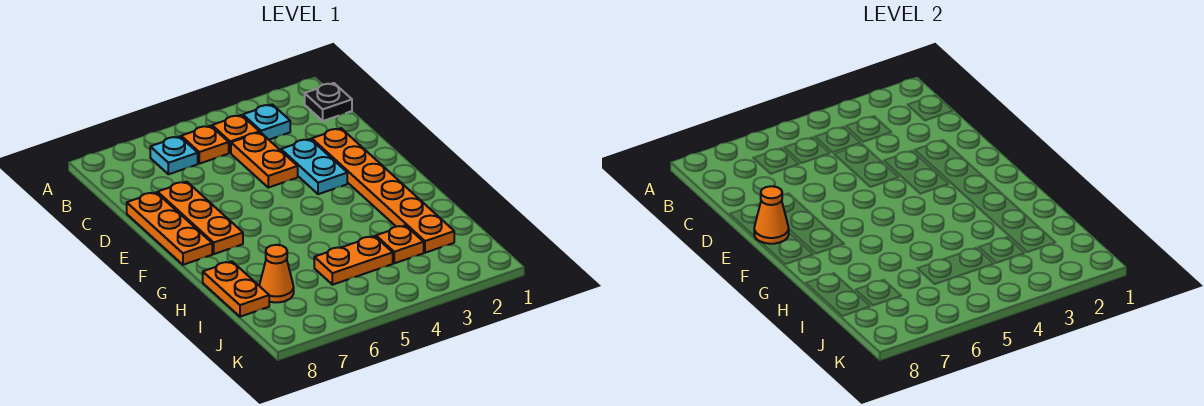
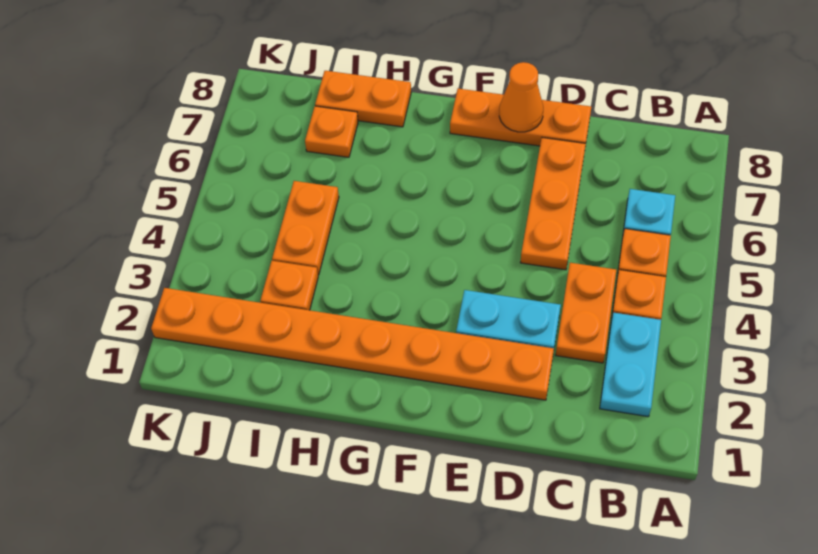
black 1x1 plate [305,83,352,121] -> none
cyan 1x1 plate [243,104,290,140] -> cyan 1x2 plate [600,313,661,417]
orange 1x2 plate [231,132,298,188] -> orange 1x2 plate turned to [556,263,616,363]
orange 1x6 plate [312,128,454,253] -> orange 1x8 plate [151,288,554,400]
orange 1x3 plate [158,182,243,254] -> orange 1x3 plate turned to [520,138,586,270]
orange 1x1 cone [259,245,294,303] -> orange 1x1 plate [305,106,358,157]

